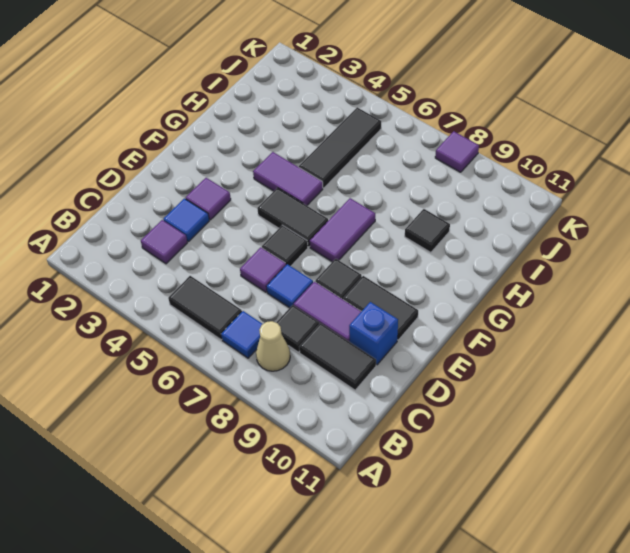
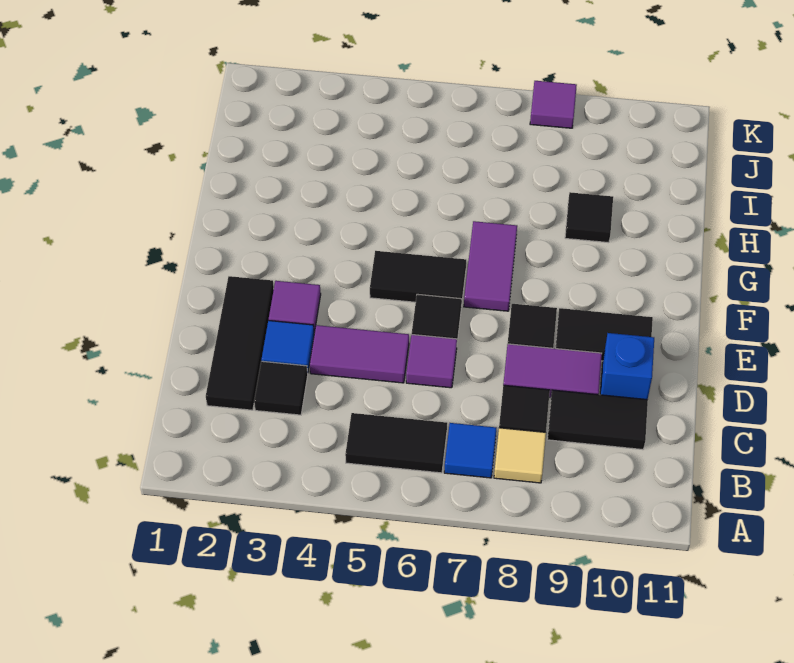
tan 1x1 cone [256,321,290,371] -> tan 1x1 tile [494,428,546,483]
purple 1x1 tile [141,220,187,264] -> black 1x1 tile [254,361,308,415]
blue 1x1 tile [266,264,313,308] -> none
purple 1x2 tile [253,152,323,205] -> purple 1x2 tile moved to [310,325,409,383]
black 1x3 tile [299,107,381,188] -> black 1x3 tile moved to [206,276,274,410]

